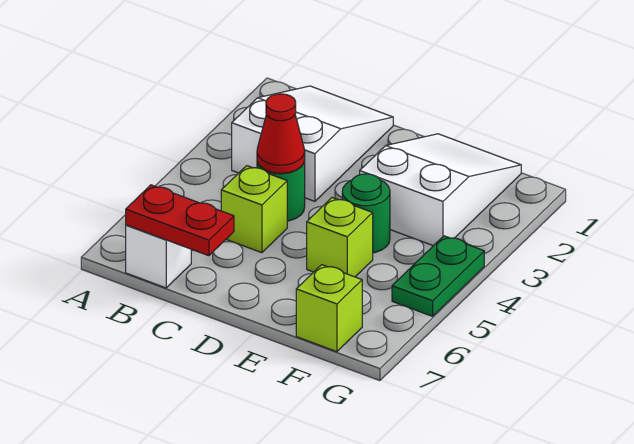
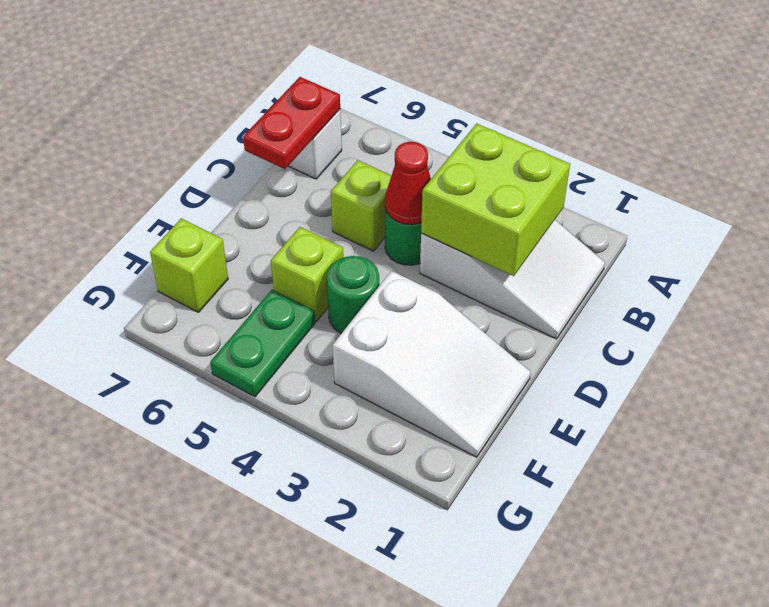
none -> lime 2x2 brick [421,124,570,276]
green 1x2 plate [392,236,484,316] -> green 1x2 plate turned to [210,289,315,397]

